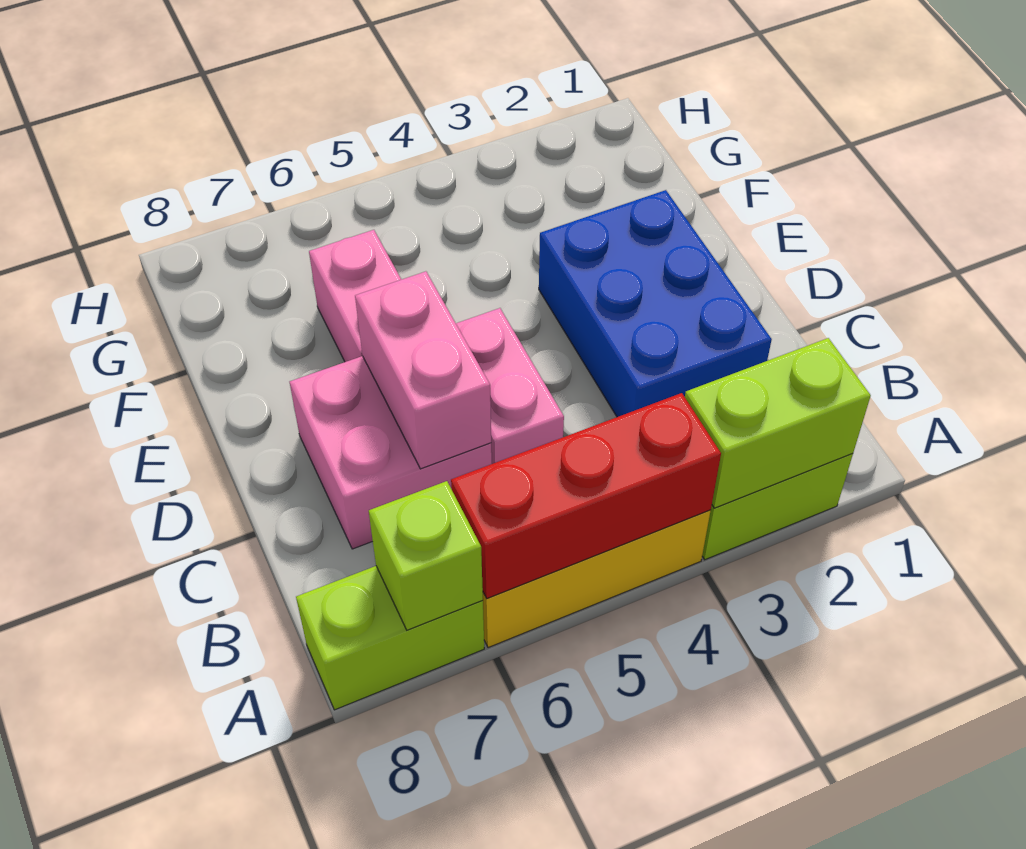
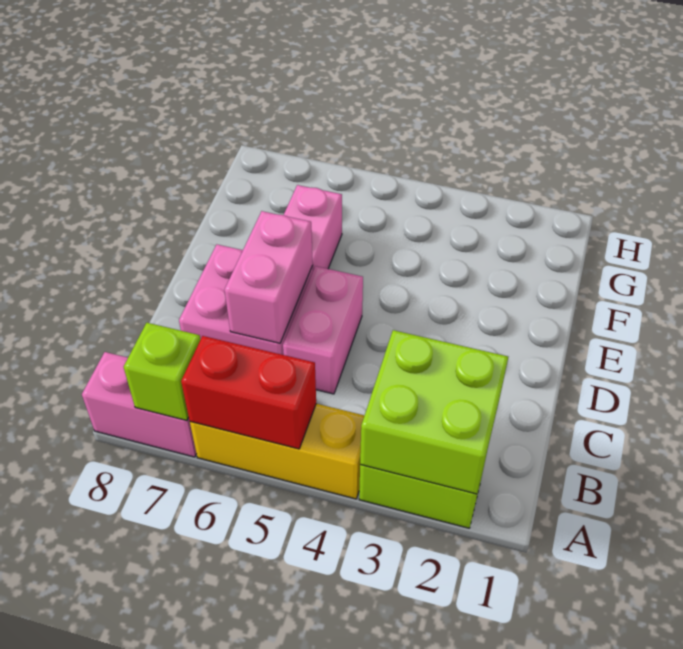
lime 1x2 brick [685,338,871,508] -> lime 2x2 brick [360,330,508,494]
red 1x3 brick [451,393,721,598] -> red 1x2 brick [181,336,316,449]
lime 1x2 brick [296,566,484,710] -> pink 1x2 brick [82,352,197,457]
blue 2x3 brick [539,190,772,417] -> none

